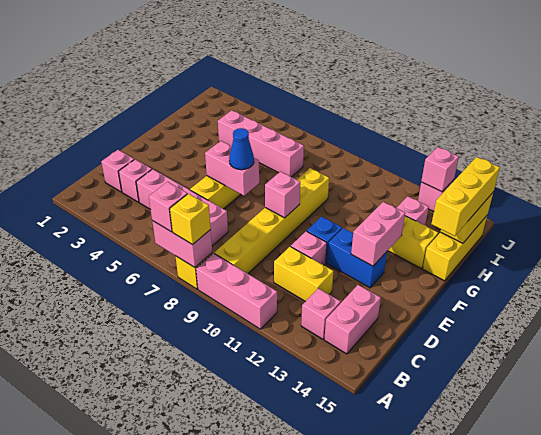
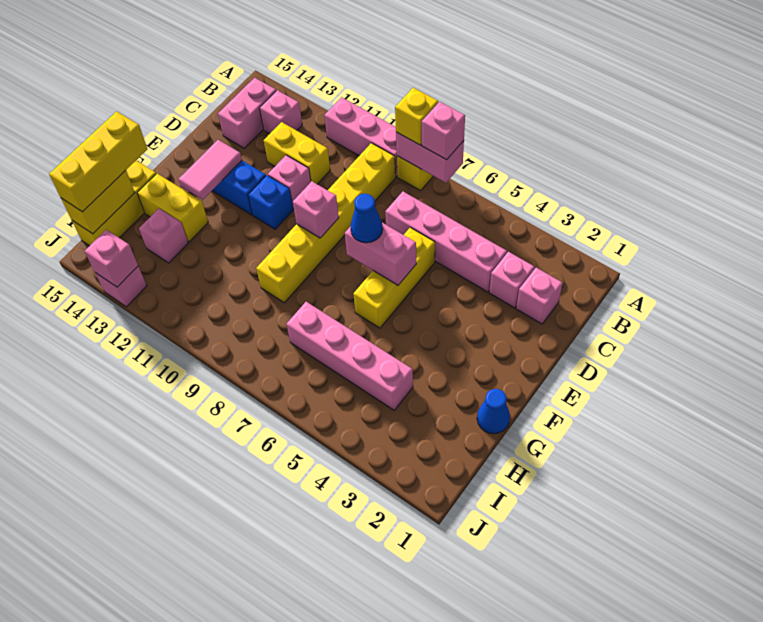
pink 1x2 brick [351,202,405,266] -> pink 1x2 tile [179,140,242,200]
none -> blue 1x1 cone [477,389,510,434]

